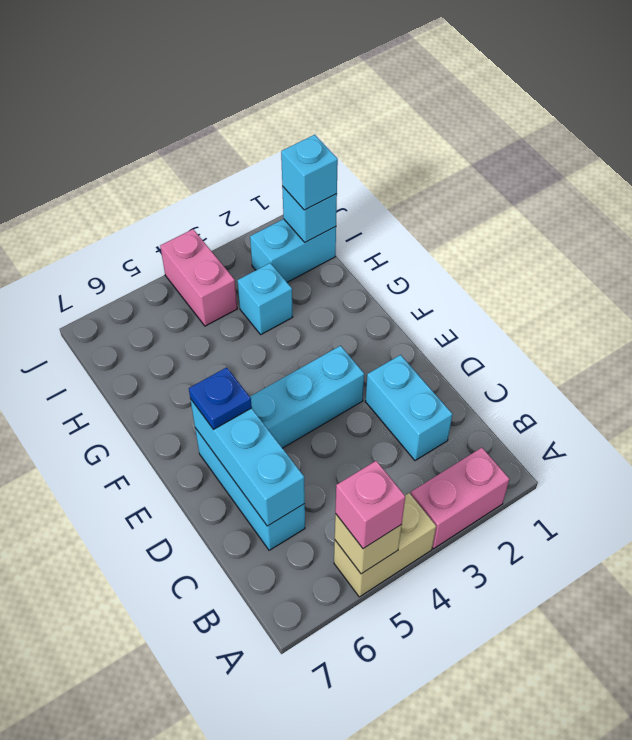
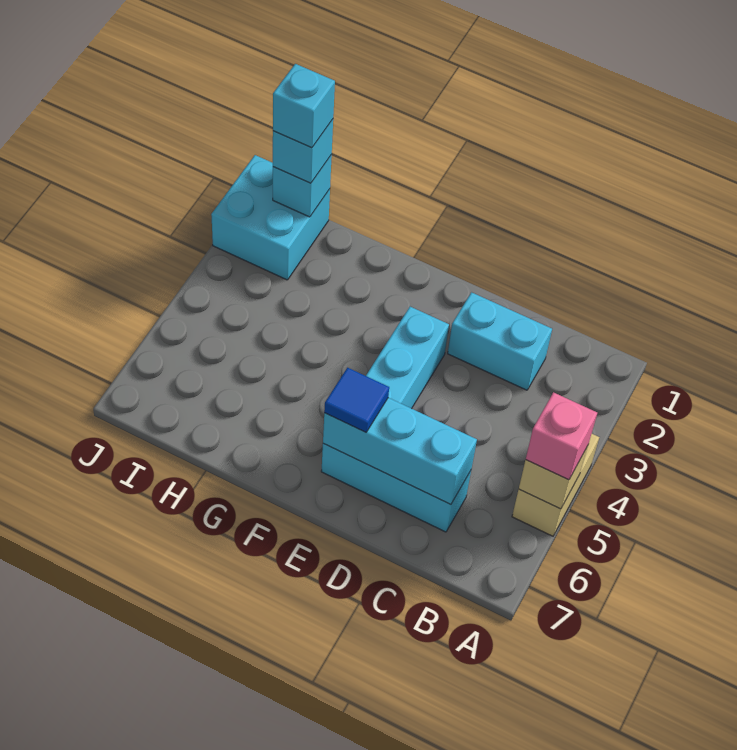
pink 1x2 brick [411,448,509,549] -> none
blue 1x1 plate [189,367,252,429] -> blue 1x1 tile [324,368,389,432]
cyan 1x1 brick [237,263,293,334] -> cyan 1x1 brick moved to [273,64,335,148]
cyan 1x2 brick [250,219,336,282] -> cyan 2x2 brick [211,155,330,280]
pink 1x2 brick [160,229,237,326] -> none

